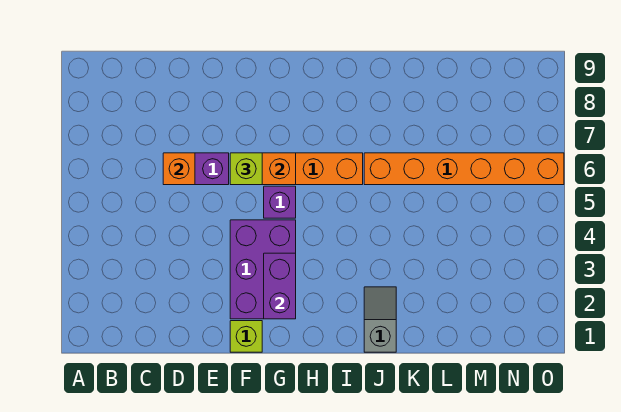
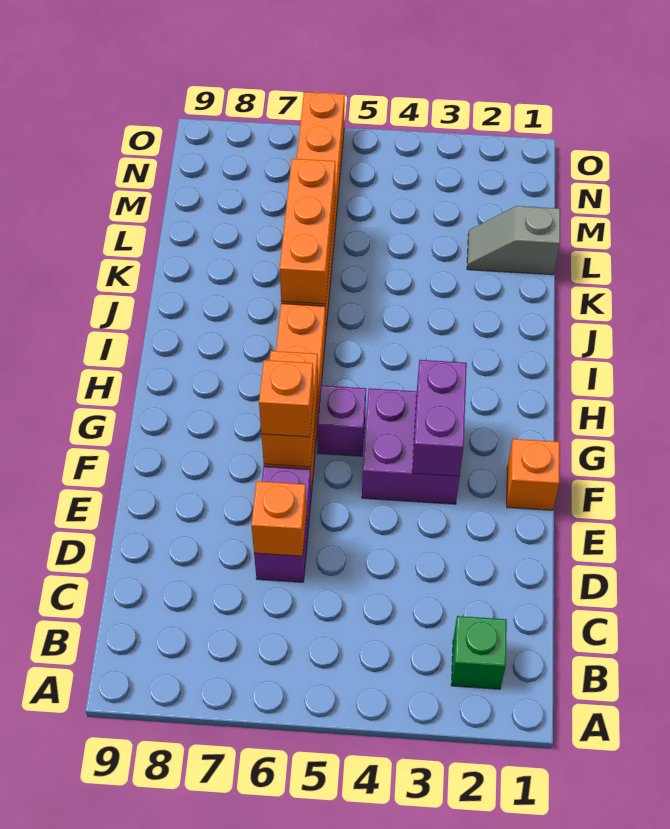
none -> green 1x1 brick [451,616,507,689]
lime 1x1 brick [230,321,262,352] -> orange 1x1 brick [507,439,560,510]
purple 2x3 brick [230,220,296,319] -> purple 2x2 brick [362,388,460,504]
lime 1x1 brick [230,153,262,185] -> orange 1x1 brick [259,360,314,437]
purple 1x2 brick [264,253,296,319] -> purple 1x2 brick turned to [412,360,467,476]
grey 1x2 slope [364,287,396,352] -> grey 1x2 slope moved to [467,206,560,275]
none -> orange 1x3 brick [280,159,335,304]

